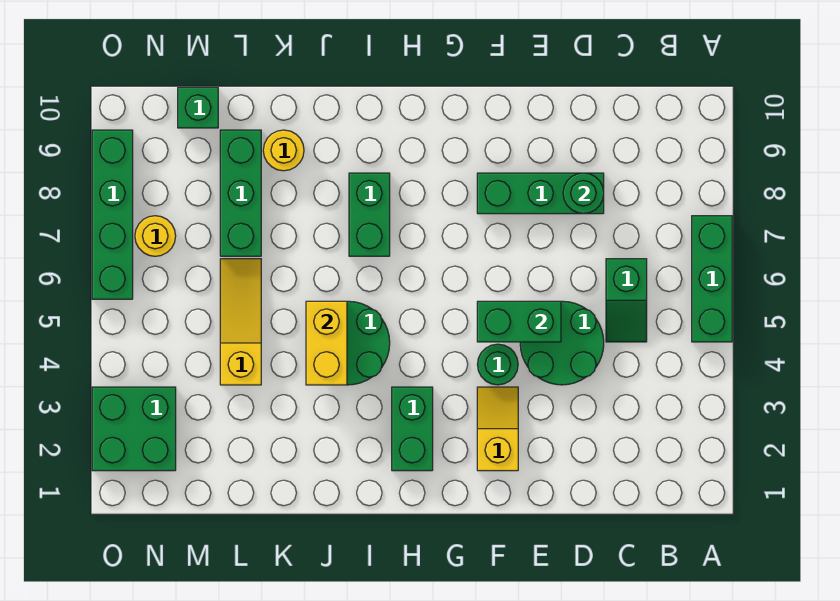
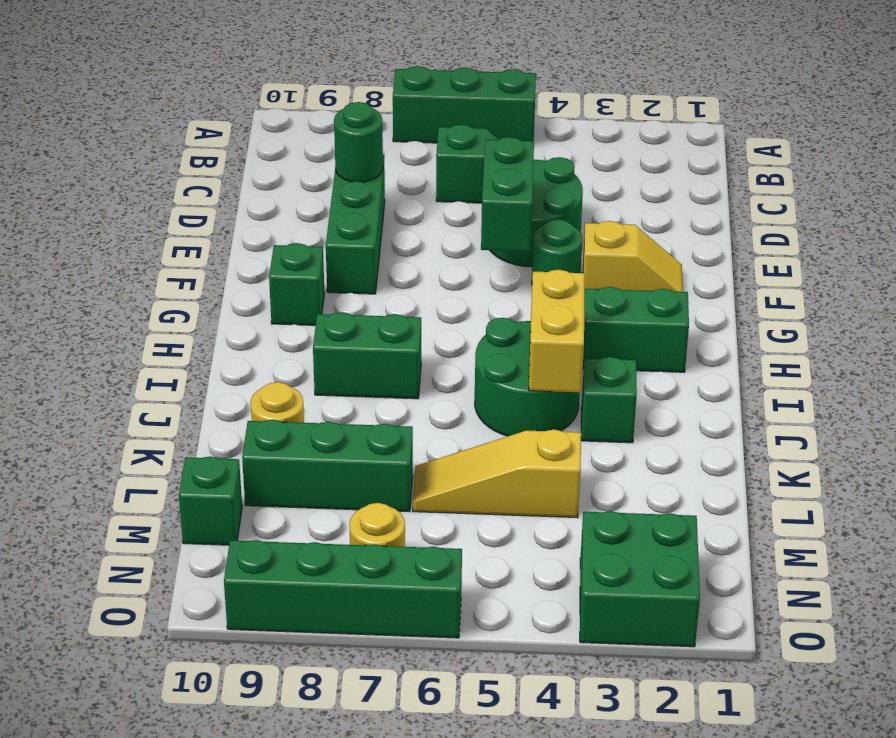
yellow 1x2 slope [477,387,518,471] -> yellow 1x2 slope turned to [582,221,683,292]
none -> green 1x1 brick [269,243,324,325]
none -> green 1x1 brick [581,357,637,443]
yellow 1x2 brick [306,301,347,385] -> yellow 1x2 brick turned to [529,270,585,392]

